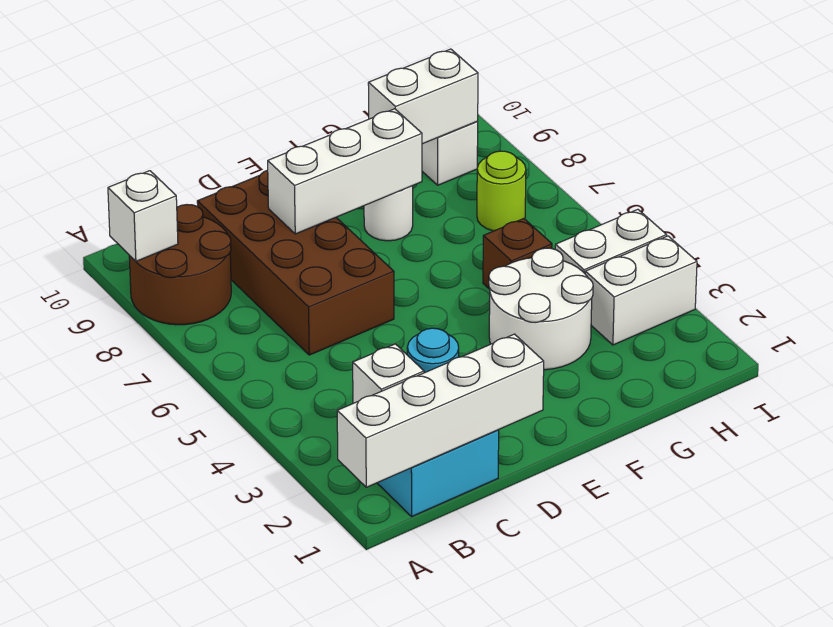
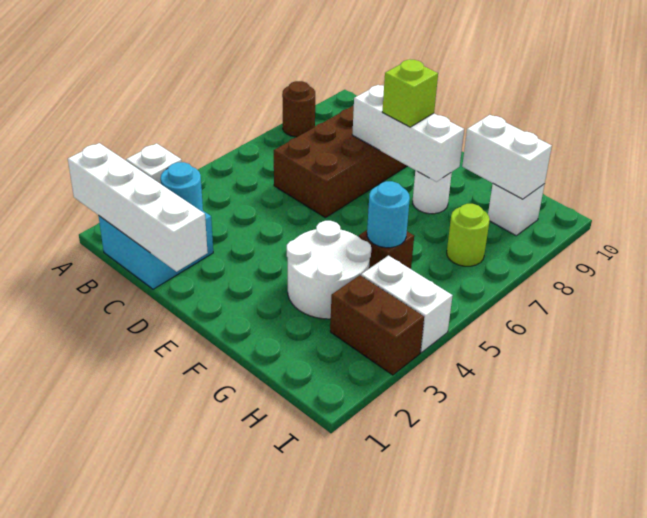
brown 2x2 round brick [129,205,231,325] -> brown 1x1 round brick [282,81,315,137]
white 1x1 brick [108,171,178,261] -> none
none -> lime 1x1 brick [382,59,438,127]
none -> cyan 1x1 round brick [367,181,410,248]
white 1x2 brick [585,236,697,345] -> brown 1x2 brick [330,275,424,375]

